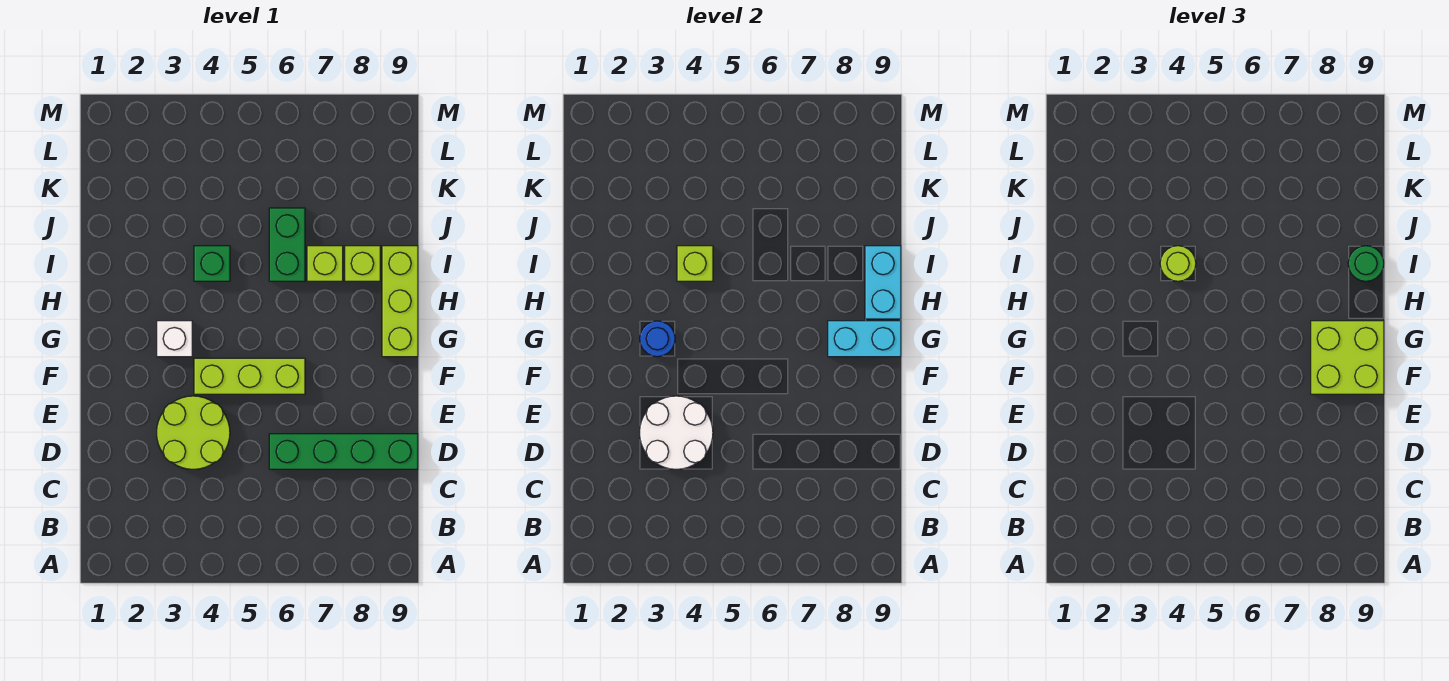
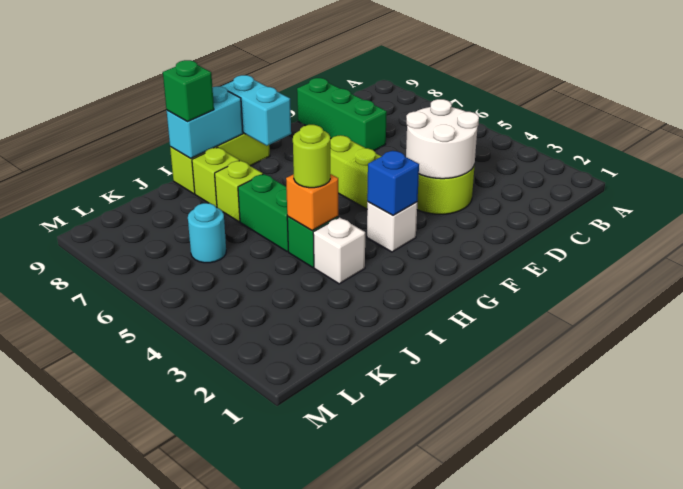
green 1x4 brick [269,434,418,469] -> green 1x3 brick [297,78,387,151]
lime 2x2 brick [1311,321,1384,394] -> none
blue 1x1 round brick [640,321,675,357] -> blue 1x1 brick [367,151,419,215]
none -> white 1x1 brick [313,217,365,284]
lime 1x1 brick [677,246,713,281] -> orange 1x1 brick [286,174,338,231]
green 1x2 brick [269,208,305,281] -> green 1x2 brick turned to [238,174,288,252]
green 1x1 round brick [1348,246,1384,281] -> green 1x1 brick [163,60,214,122]
none -> cyan 1x1 round brick [188,203,226,263]

